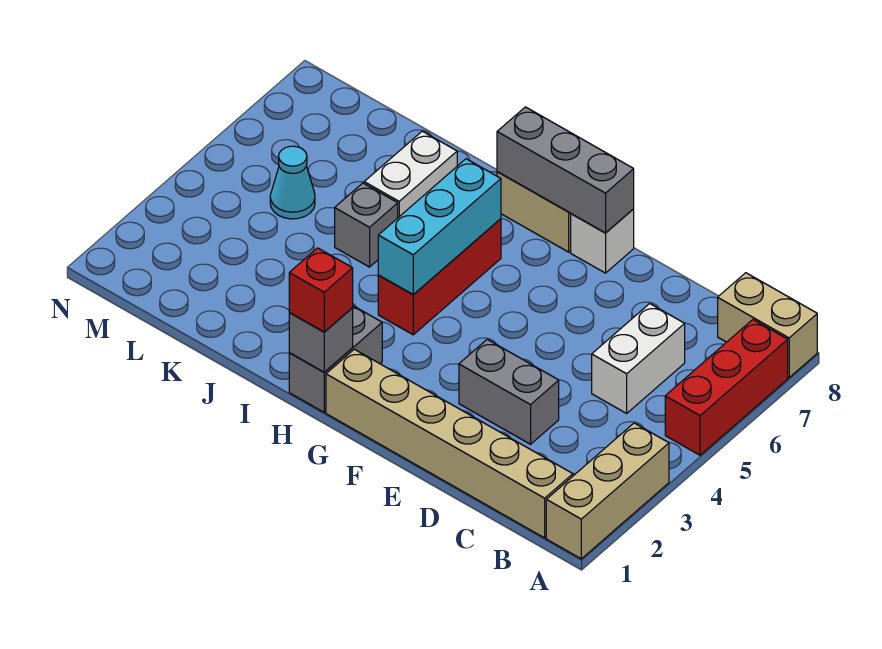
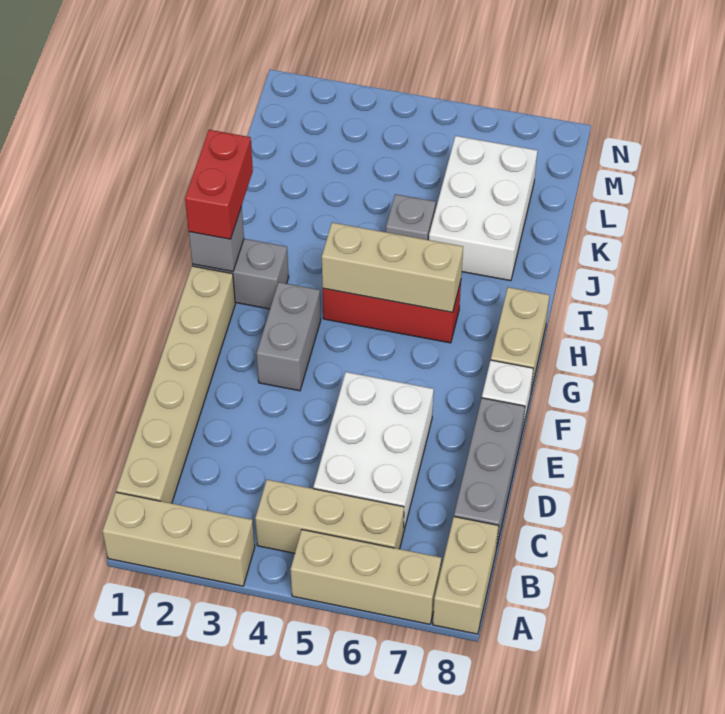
red 1x3 brick [665,320,788,455] -> tan 1x3 brick [291,530,441,624]
none -> tan 1x3 brick [255,480,404,553]
white 1x2 brick [592,304,685,413] -> white 2x3 brick [313,372,434,532]
grey 1x2 brick [459,339,559,444] -> grey 1x2 brick moved to [257,282,321,391]
grey 1x3 brick [497,107,634,233] -> grey 1x3 brick moved to [454,398,525,549]
red 1x1 brick [289,248,353,332] -> red 1x2 brick [185,130,253,239]
cyan 1x3 brick [378,159,501,295] -> tan 1x3 brick [322,223,463,312]
white 1x2 brick [364,131,457,217] -> white 2x3 brick [429,136,538,281]
cyan 1x1 cone [270,146,315,219] -> none

